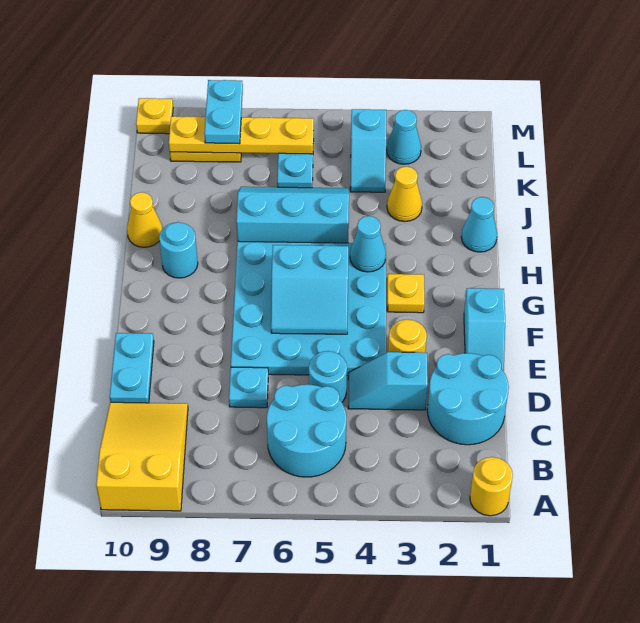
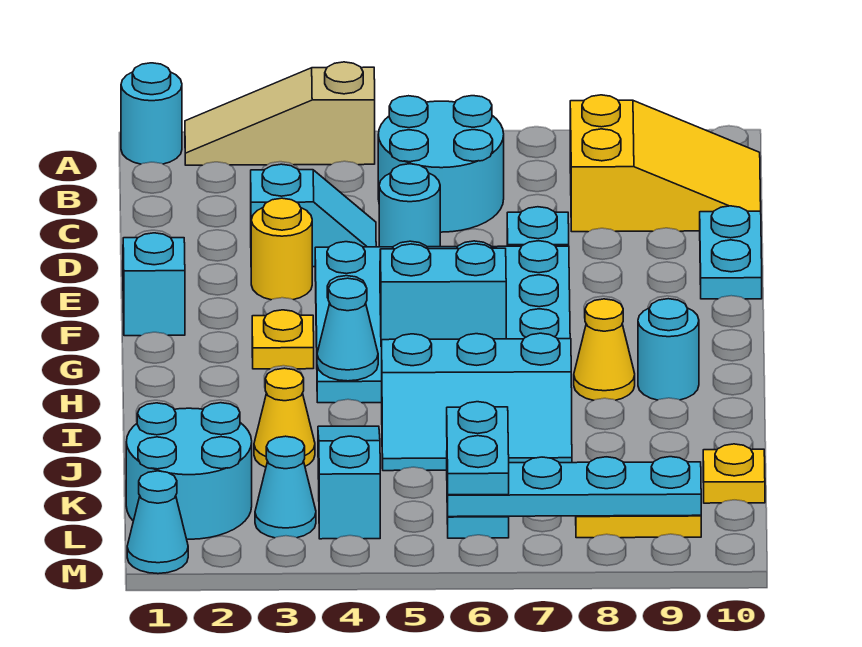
yellow 1x1 round brick [470,457,513,516] -> cyan 1x1 round brick [121,63,182,164]
none -> tan 1x3 slope [185,62,375,165]
yellow 2x3 slope [96,402,188,511] -> yellow 2x3 slope turned to [570,95,761,232]
cyan 2x2 round brick [427,353,509,445] -> cyan 2x2 round brick moved to [126,403,252,539]
cyan 1x1 cone [461,197,497,252] -> cyan 1x1 cone moved to [127,471,188,574]
yellow 1x1 cone [127,192,162,247] -> yellow 1x1 cone moved to [574,299,635,400]
cyan 1x2 slope [350,109,386,192] -> cyan 1x3 slope [318,426,380,539]
yellow 1x4 plate [169,116,314,154] -> cyan 1x4 plate [447,457,701,517]
cyan 1x2 plate [204,80,243,144] -> cyan 1x2 plate moved to [447,402,509,495]
yellow 1x1 plate [136,98,173,134] -> yellow 1x1 plate moved to [703,444,765,503]

